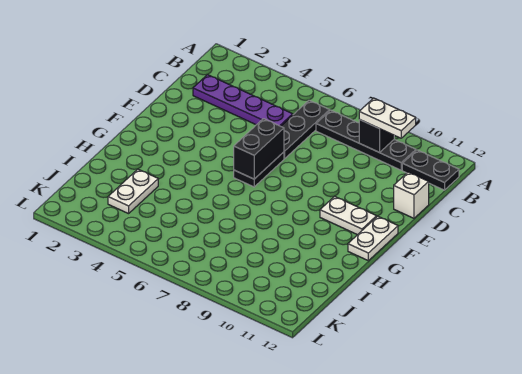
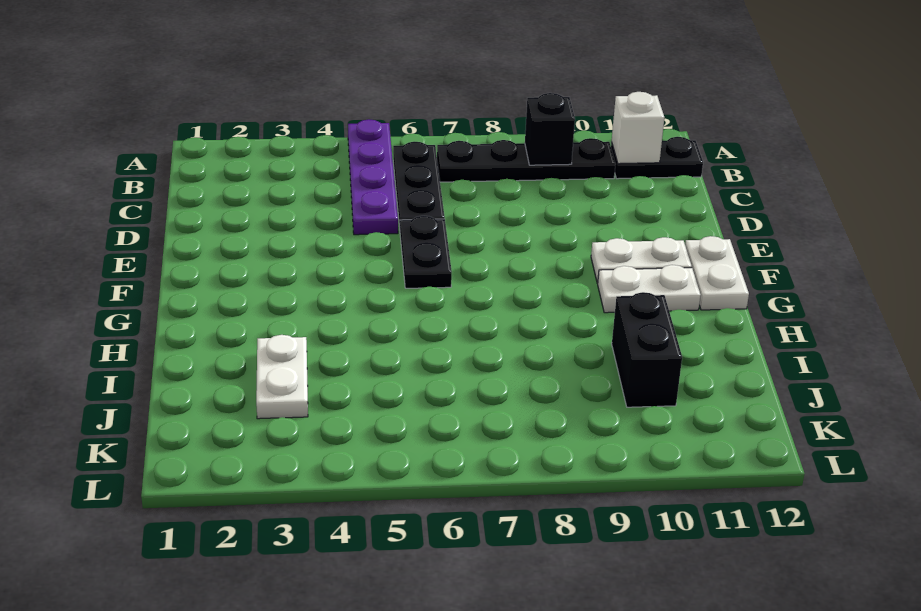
white 1x2 plate [359,98,416,138] -> white 1x2 plate moved to [597,265,701,313]
purple 1x4 plate [193,75,293,126] -> purple 1x4 plate turned to [348,119,398,235]
white 1x1 brick [394,172,429,218] -> white 1x1 brick moved to [612,92,664,164]
black 1x2 brick [234,119,284,179] -> black 1x2 brick moved to [612,292,682,407]

